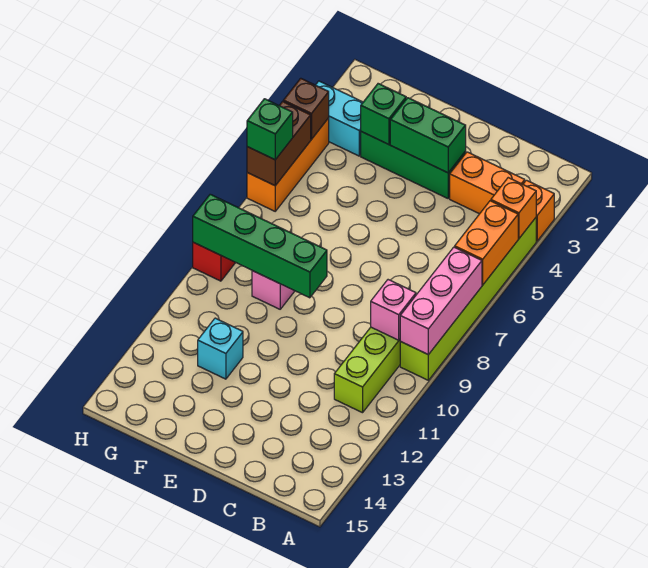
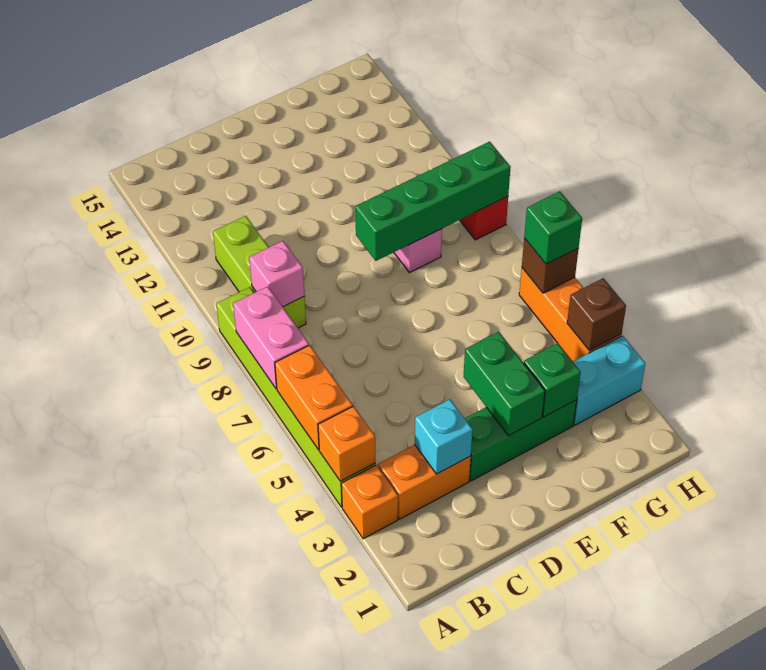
pink 1x3 brick [400,247,482,355] -> pink 1x2 brick [233,287,309,389]
green 1x2 brick [390,98,466,173] -> green 1x2 brick turned to [464,332,545,436]
cyan 1x1 brick [198,318,243,379] -> cyan 1x1 brick moved to [415,399,472,474]
brown 1x2 brick [247,101,311,186] -> brown 1x1 brick [522,238,579,293]

